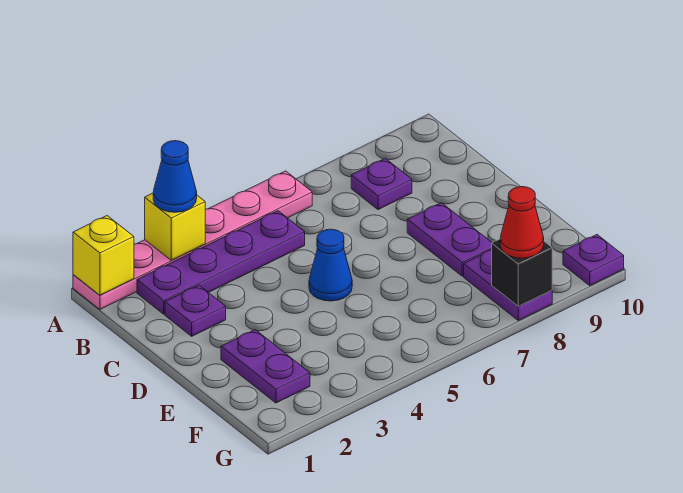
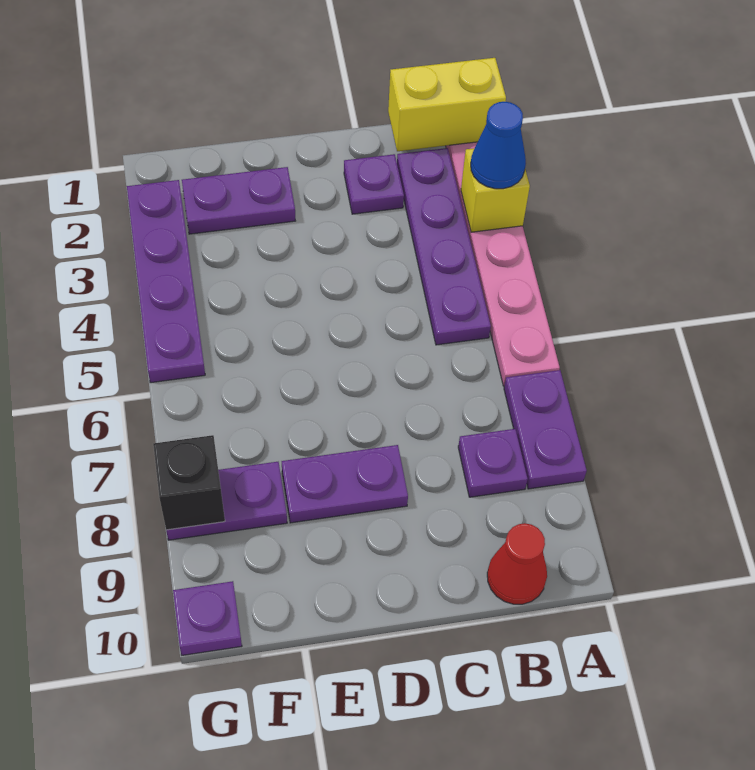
yellow 1x1 brick [73,216,134,295] -> yellow 1x2 brick [388,58,506,151]
none -> purple 1x2 plate [504,370,587,489]
blue 1x1 cone [309,229,352,301] -> none
none -> purple 1x4 plate [127,180,205,383]
red 1x1 cone [500,187,544,258] -> red 1x1 cone moved to [487,523,547,604]

